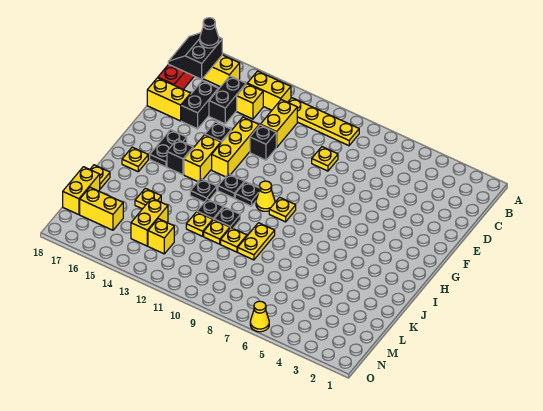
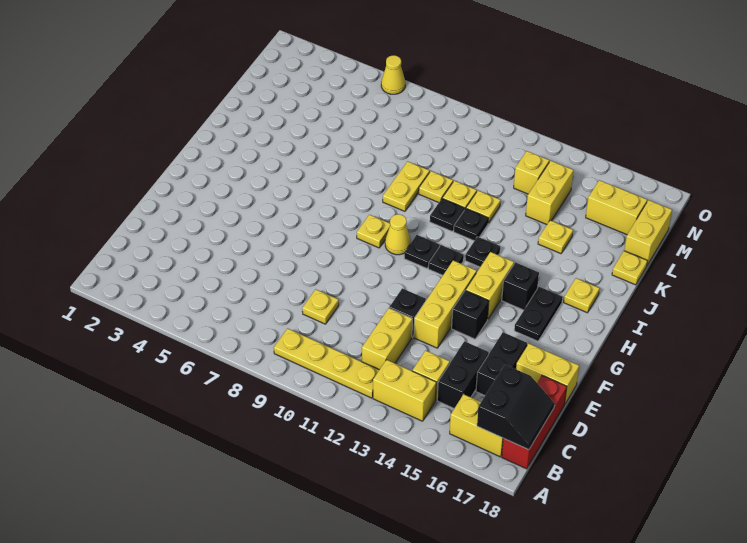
black 1x1 cone [200,18,219,48] -> none

